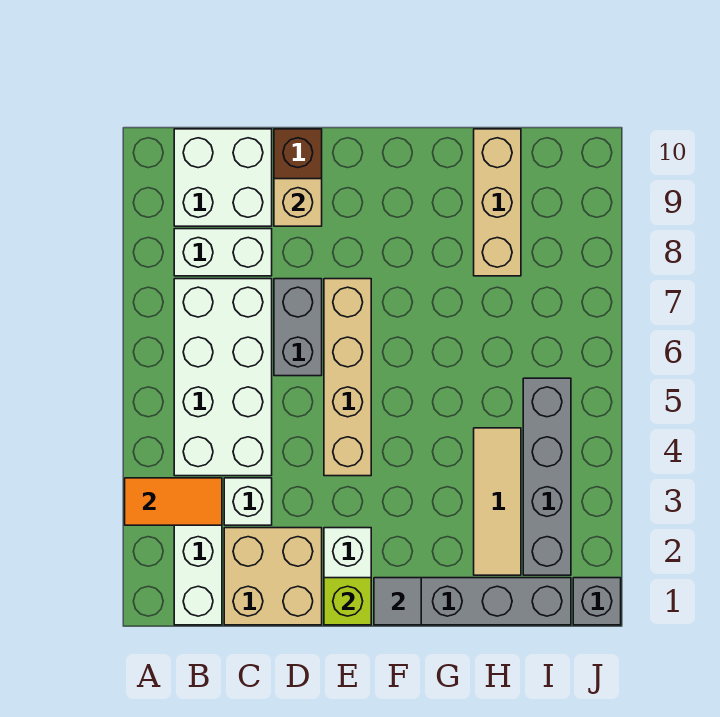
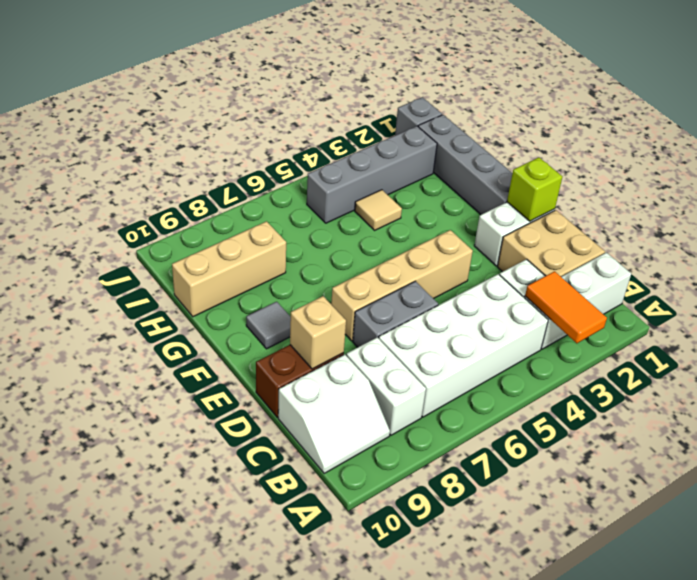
white 2x2 brick [174,129,272,226] -> white 2x2 slope [278,354,390,473]
grey 1x1 tile [374,578,421,625] -> grey 1x1 tile moved to [246,302,291,349]
tan 1x3 tile [474,428,521,575] -> tan 1x1 tile [355,190,402,230]

